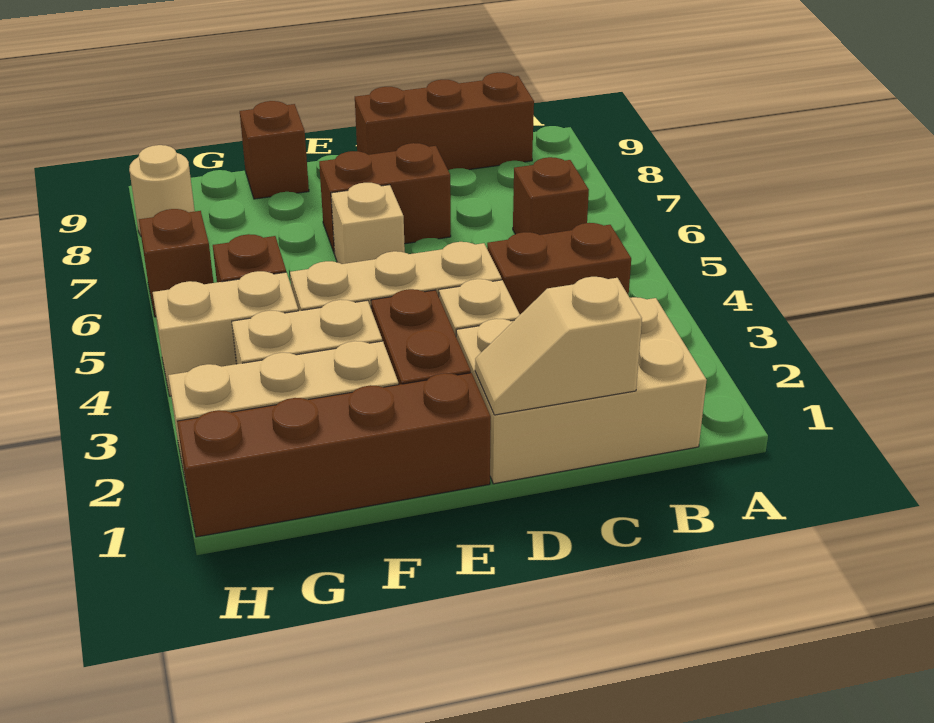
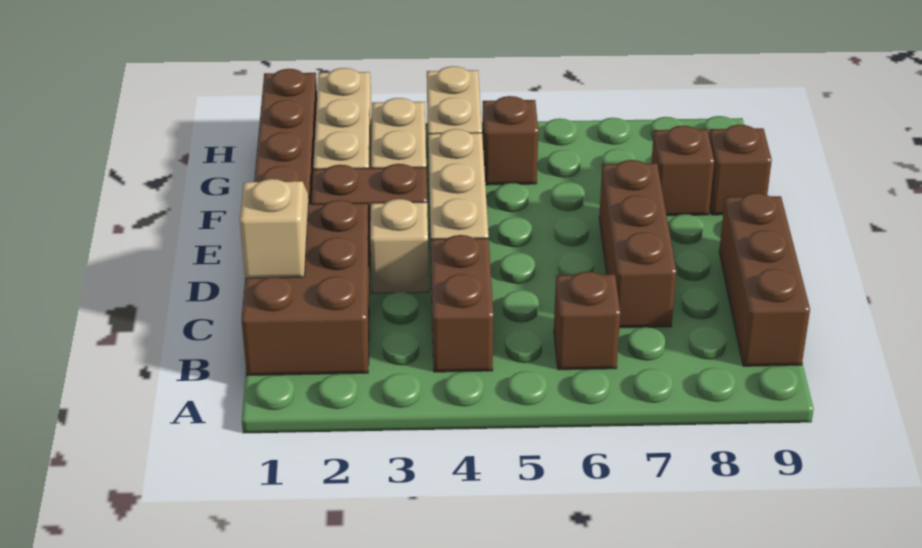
tan 2x3 brick [456,297,707,484] -> brown 2x3 brick [241,200,370,376]
brown 1x2 brick [319,143,451,254] -> brown 1x3 brick [599,160,676,328]
tan 1x1 brick [331,183,405,264] -> none
brown 1x1 brick [139,209,214,317] -> brown 1x1 brick moved to [651,126,714,216]
tan 1x1 round brick [129,145,195,236] -> none

